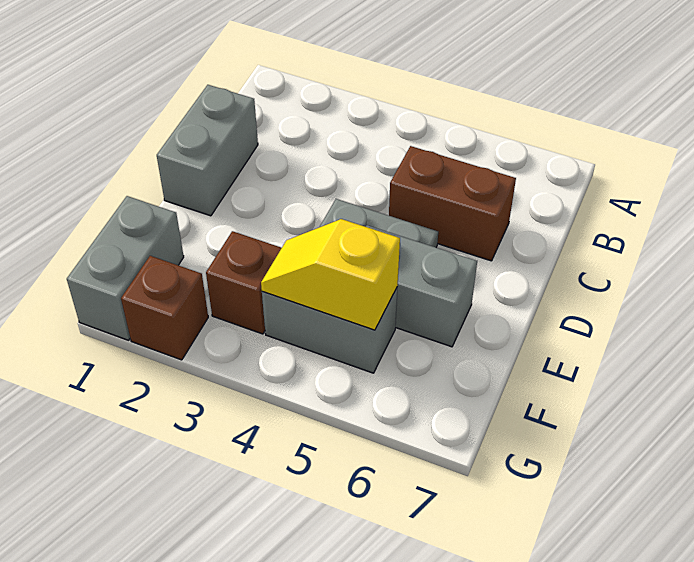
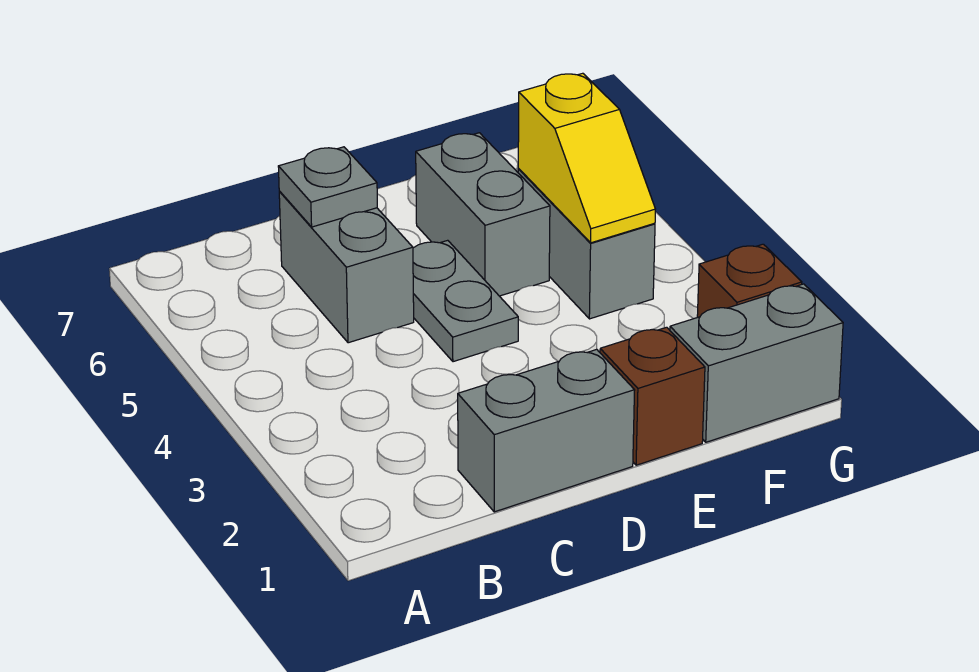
brown 1x2 brick [389,146,516,261] -> grey 1x2 brick [279,192,414,343]
none -> grey 1x1 plate [278,147,377,227]
brown 1x1 brick [206,231,281,334] -> brown 1x1 brick moved to [600,327,705,465]

